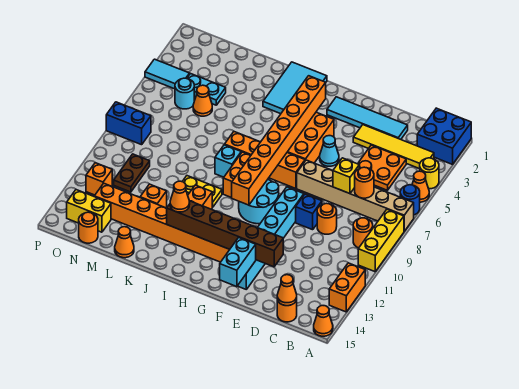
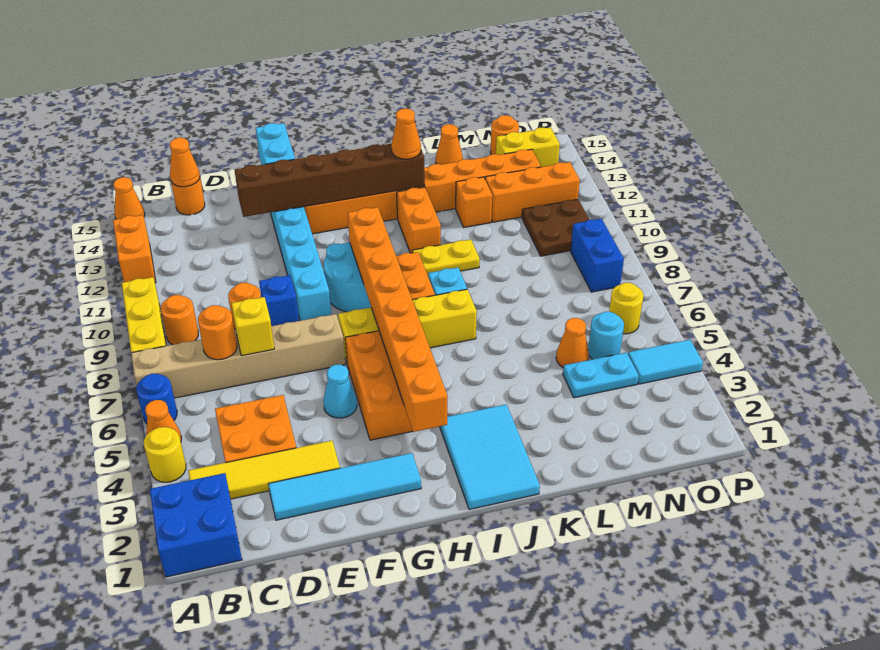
orange 1x4 brick [225,132,305,189] -> yellow 1x4 brick [338,289,477,362]
brown 1x2 plate [114,154,150,192] -> brown 2x2 plate [522,199,589,256]
none -> yellow 1x1 round brick [609,283,644,334]
blue 1x2 brick [106,102,151,145] -> blue 1x2 brick turned to [571,219,624,292]
orange 1x1 brick [86,163,112,195] -> orange 1x3 brick [485,162,580,222]

